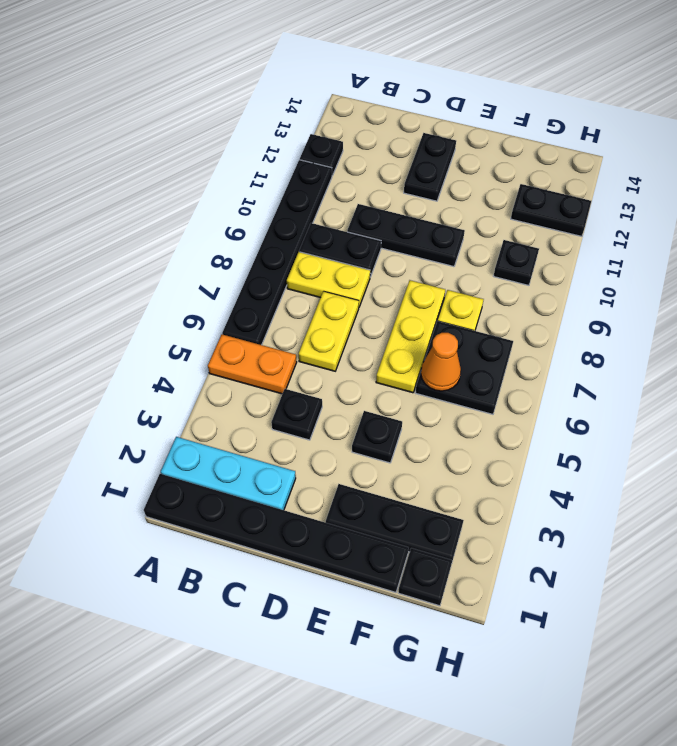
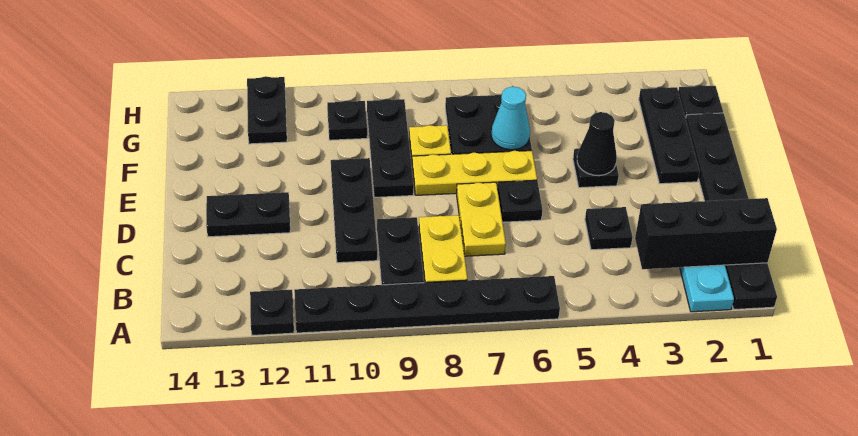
orange 1x2 plate [208,334,297,394] -> none
none -> black 1x3 brick [635,198,777,269]
yellow 1x2 plate [299,291,359,371] -> yellow 1x2 plate turned to [457,182,506,256]
none -> black 1x1 plate [498,180,542,222]
none -> black 1x1 cone [577,112,617,176]
none -> black 1x3 plate [367,99,414,197]
orange 1x1 cone [421,333,461,391] -> cyan 1x1 cone [491,87,530,150]

